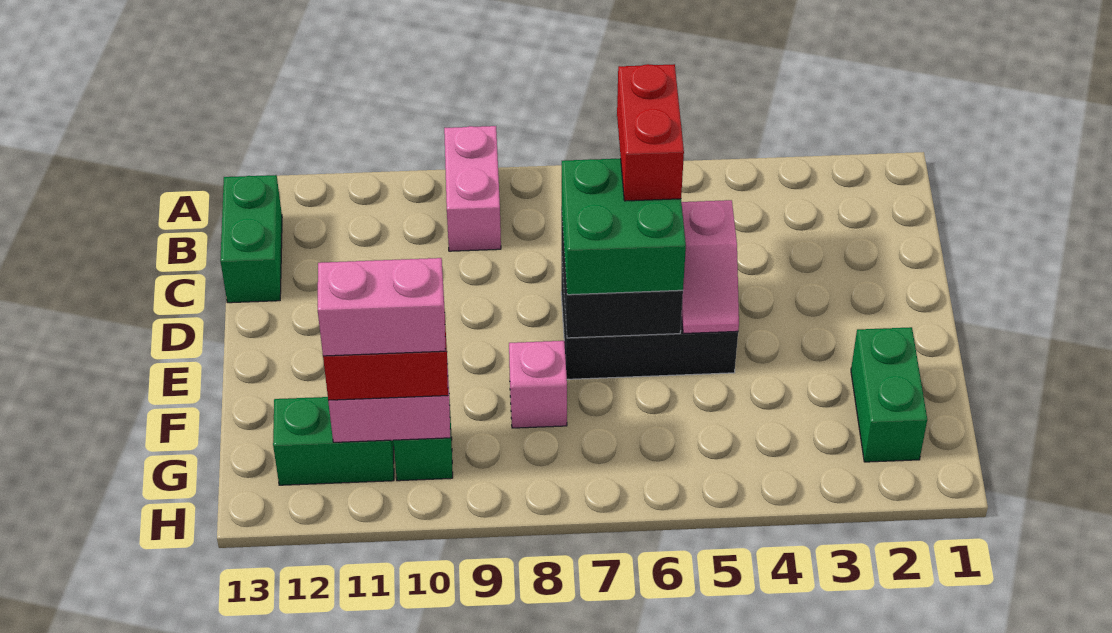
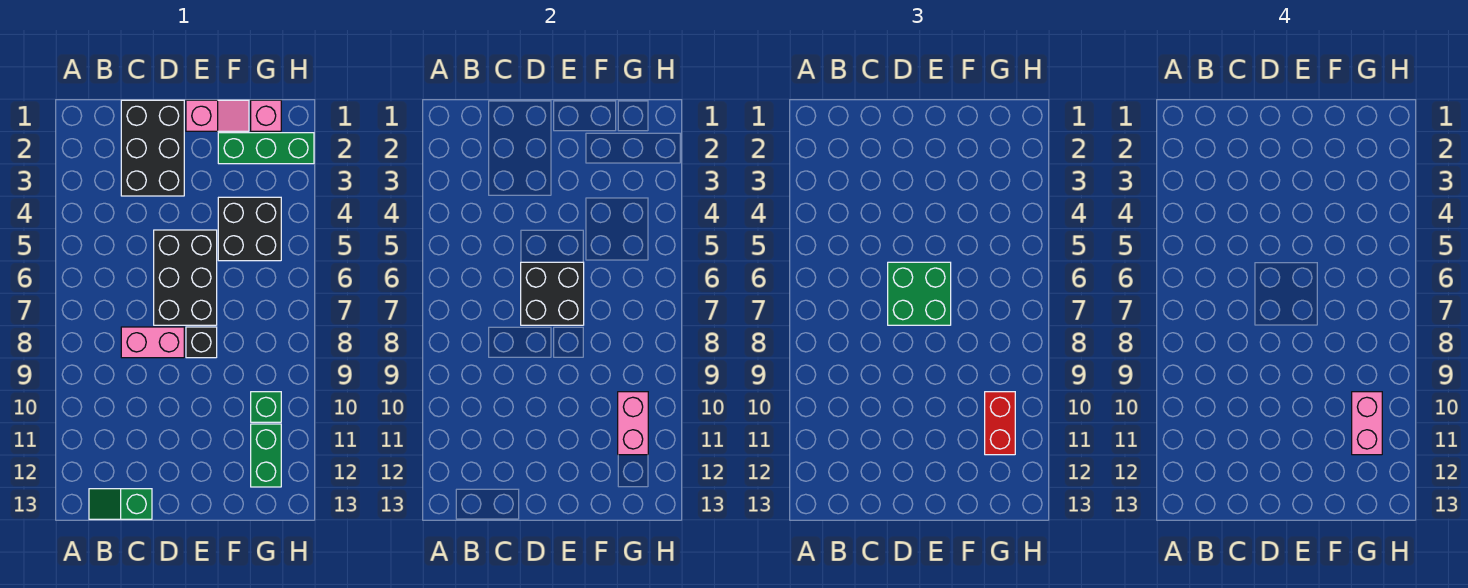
pink 1x2 brick [444,126,501,251] -> pink 1x2 brick moved to [121,327,184,358]
green 1x2 brick [220,175,282,303] -> green 1x2 slope [89,489,152,519]
none -> black 2x3 brick [121,100,184,196]
red 1x2 brick [617,64,684,201] -> none
pink 1x2 slope [681,200,739,333] -> pink 1x2 slope moved to [186,100,249,131]
none -> black 1x1 brick [186,327,217,358]
green 1x2 brick [851,327,927,462] -> green 1x3 brick [218,133,314,164]
none -> black 2x2 brick [218,197,281,261]
pink 1x1 brick [509,341,567,428] -> pink 1x1 brick moved to [251,100,281,131]

